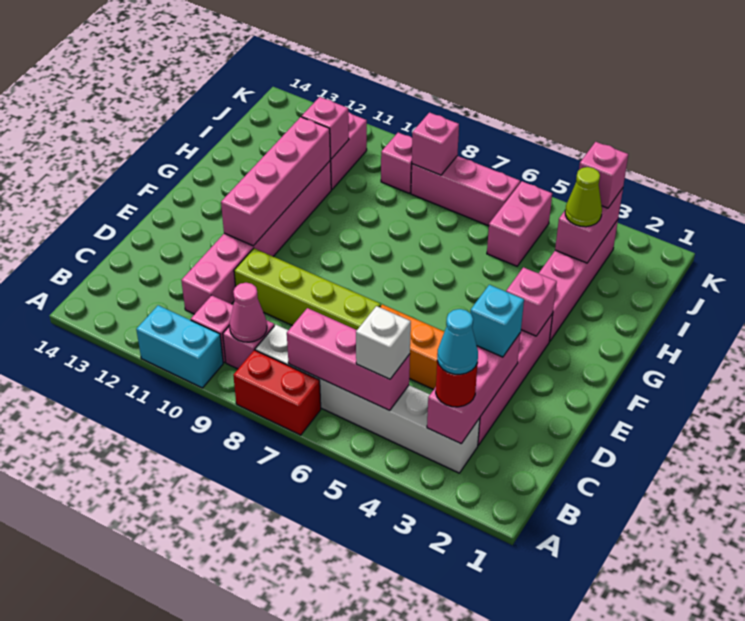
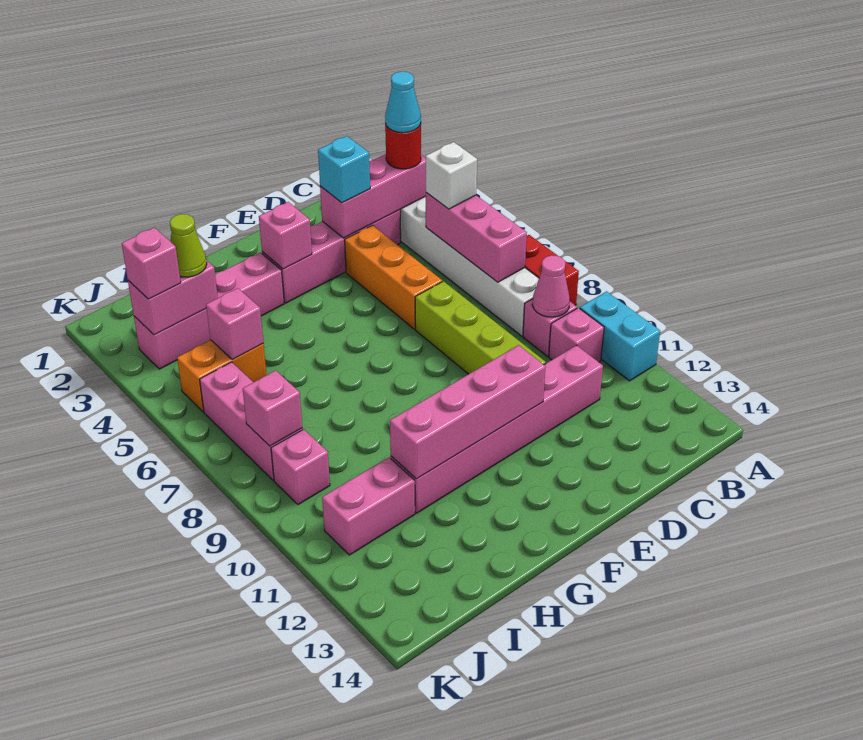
pink 1x2 brick [487,181,552,266] -> orange 1x2 brick [177,340,267,412]
pink 1x1 brick [302,97,349,159] -> pink 1x1 brick moved to [206,288,263,360]

